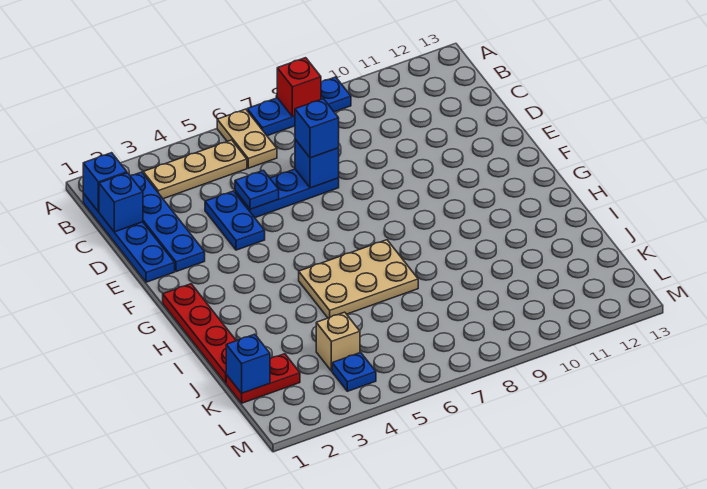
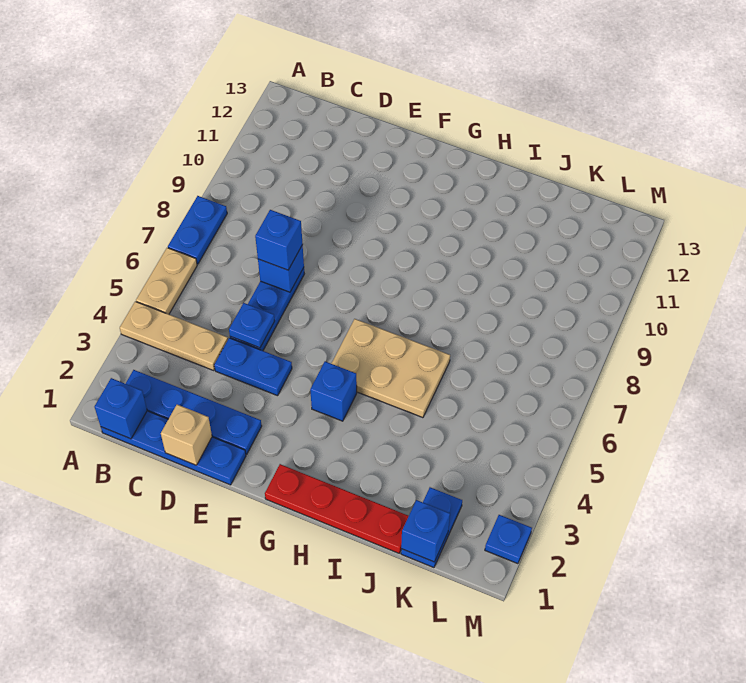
tan 1x2 plate [217,109,277,168] -> tan 1x2 plate turned to [136,248,197,314]
blue 1x3 plate [247,77,351,136] -> blue 1x2 plate [168,196,227,264]
red 1x1 brick [277,58,321,117] -> none
tan 1x3 plate [143,140,247,199] -> tan 1x3 plate turned to [120,301,228,370]
blue 1x1 brick [99,173,143,232] -> blue 1x1 brick moved to [310,361,357,421]
tan 2x3 plate [299,240,418,318] -> tan 2x3 plate turned to [331,319,450,418]
red 1x2 plate [226,354,300,403] -> blue 1x2 plate [401,487,462,568]
tan 1x1 brick [316,312,360,371] -> tan 1x1 brick moved to [161,405,212,465]
blue 1x1 plate [332,353,376,391] -> blue 1x1 plate moved to [485,515,532,564]

